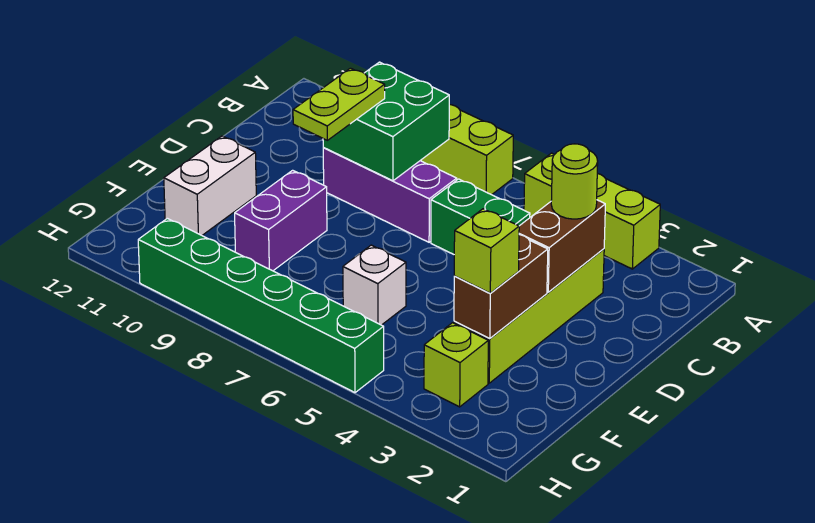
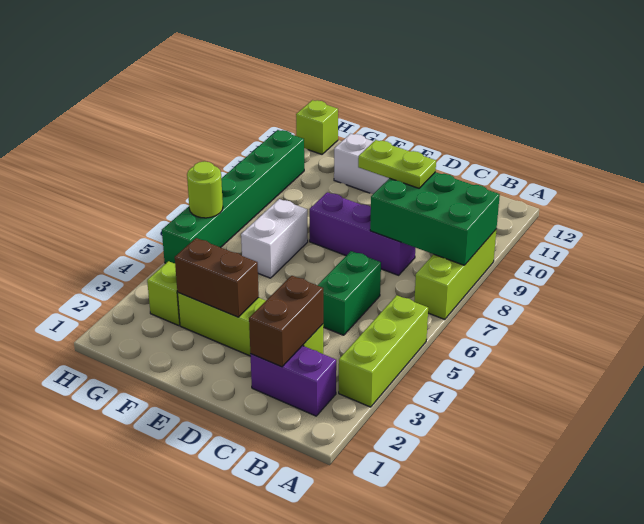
green 2x2 brick [323,62,449,181] -> green 2x3 brick [370,172,500,265]
brown 1x2 brick [519,200,605,292] -> brown 1x2 brick turned to [249,276,323,367]
lime 1x1 round brick [551,144,598,219] -> lime 1x1 round brick moved to [187,161,223,218]
purple 1x3 brick [323,148,457,242] -> purple 1x3 brick turned to [310,192,415,275]
purple 1x2 brick [235,170,327,271] -> purple 1x2 brick moved to [250,346,336,416]
lime 1x1 brick [454,209,519,293] -> lime 1x1 brick moved to [296,100,338,154]
white 1x1 brick [343,245,406,325] -> white 1x2 brick [241,199,308,278]

